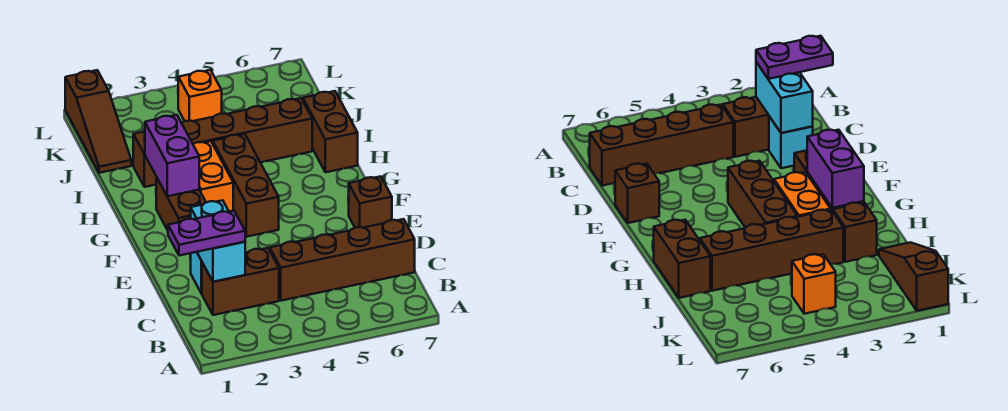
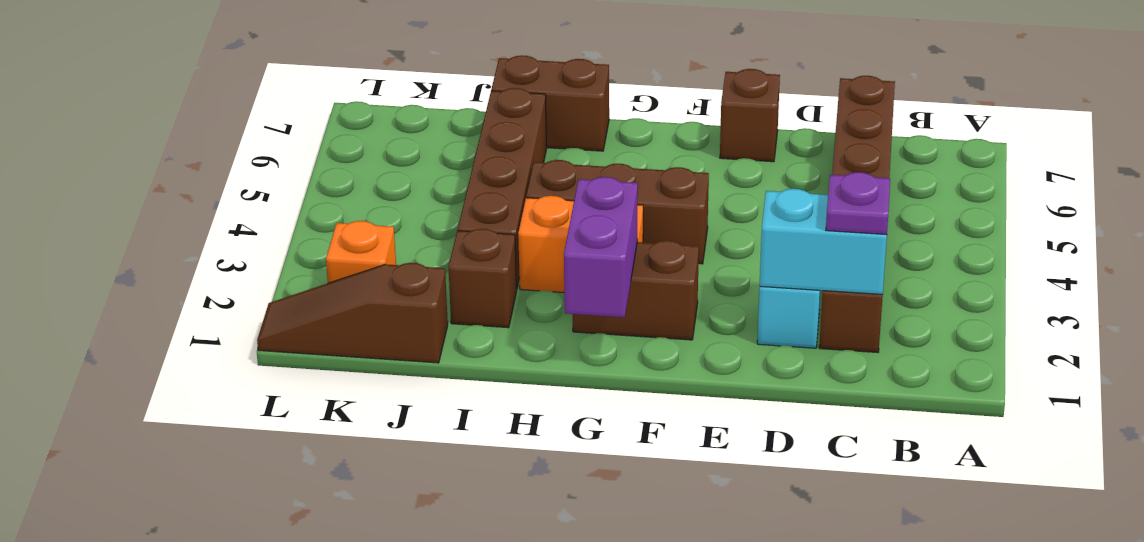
purple 1x2 plate [168,211,245,256] -> purple 1x1 plate [826,172,890,235]
purple 1x2 brick [145,115,199,196] -> purple 1x2 brick turned to [564,177,638,317]
brown 1x3 slope [65,70,131,173] -> brown 1x3 slope turned to [257,263,448,363]
orange 1x1 brick [178,70,222,121] -> orange 1x1 brick moved to [326,221,396,283]

